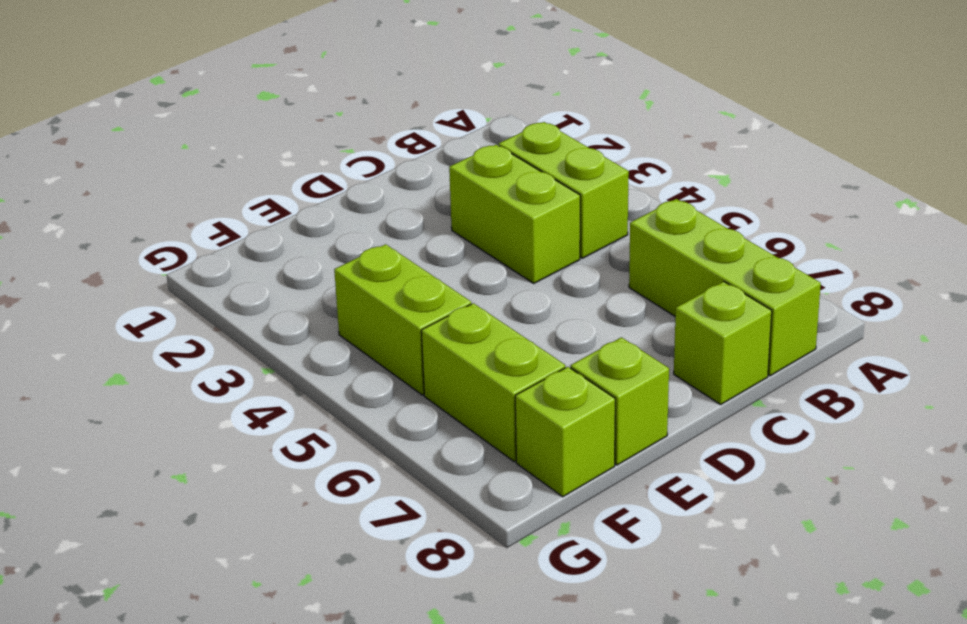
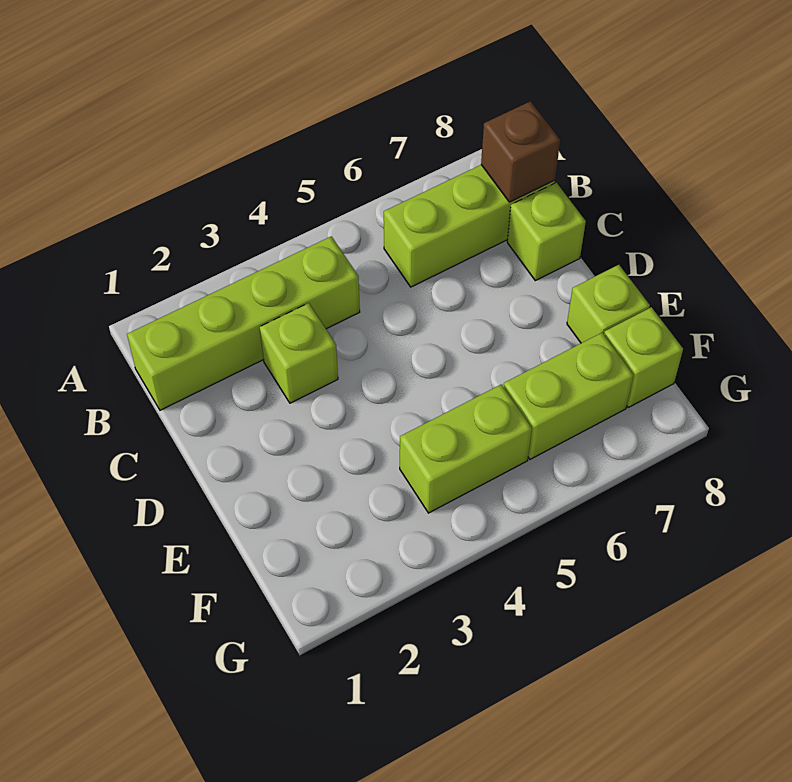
lime 1x2 brick [498,122,629,258] -> lime 1x4 brick [127,236,360,410]
none -> brown 1x1 brick [481,101,560,202]
lime 1x2 brick [449,145,580,283] -> lime 1x1 brick [260,303,338,403]

